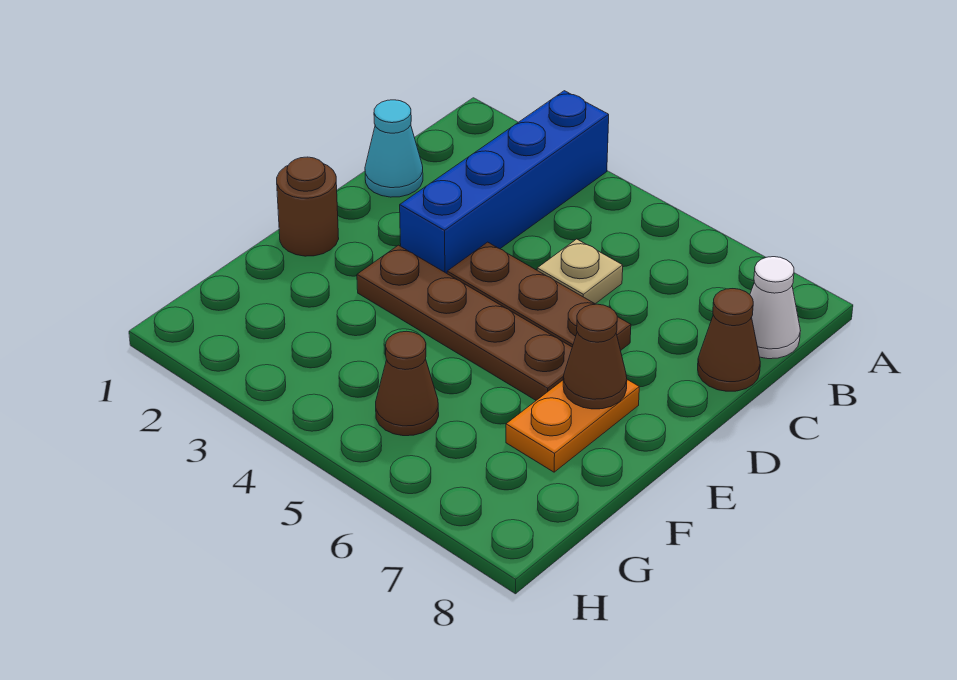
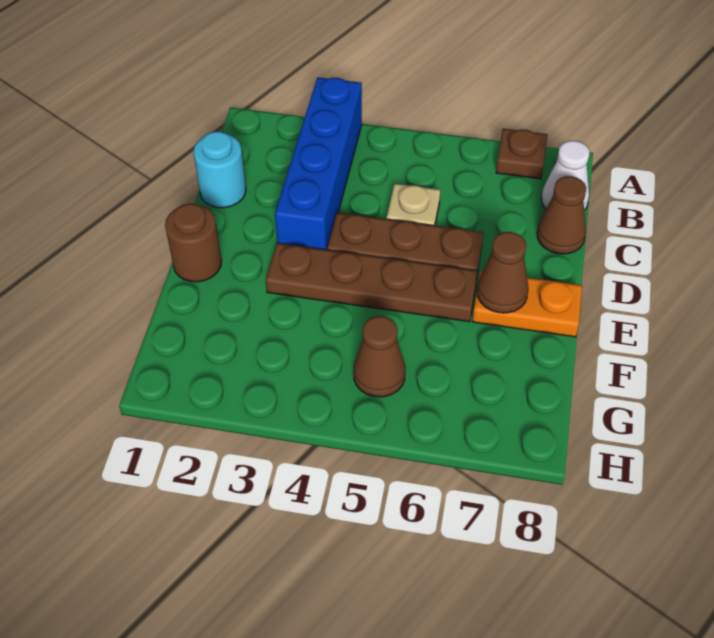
none -> brown 1x1 plate [496,129,547,179]
cyan 1x1 cone [365,100,423,197] -> cyan 1x1 round brick [194,132,246,208]
orange 1x2 plate [506,380,639,472] -> orange 1x2 plate turned to [472,271,582,337]

